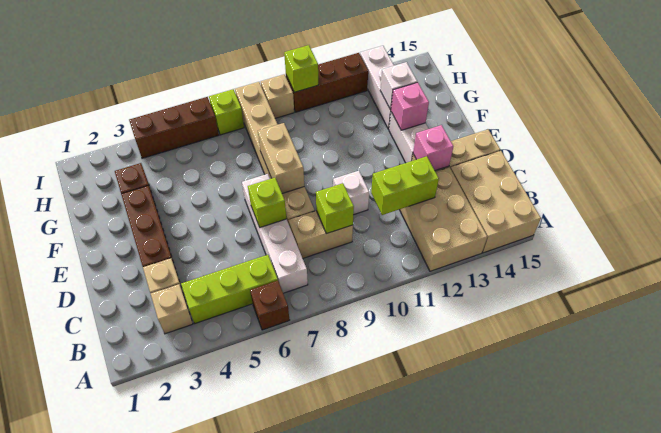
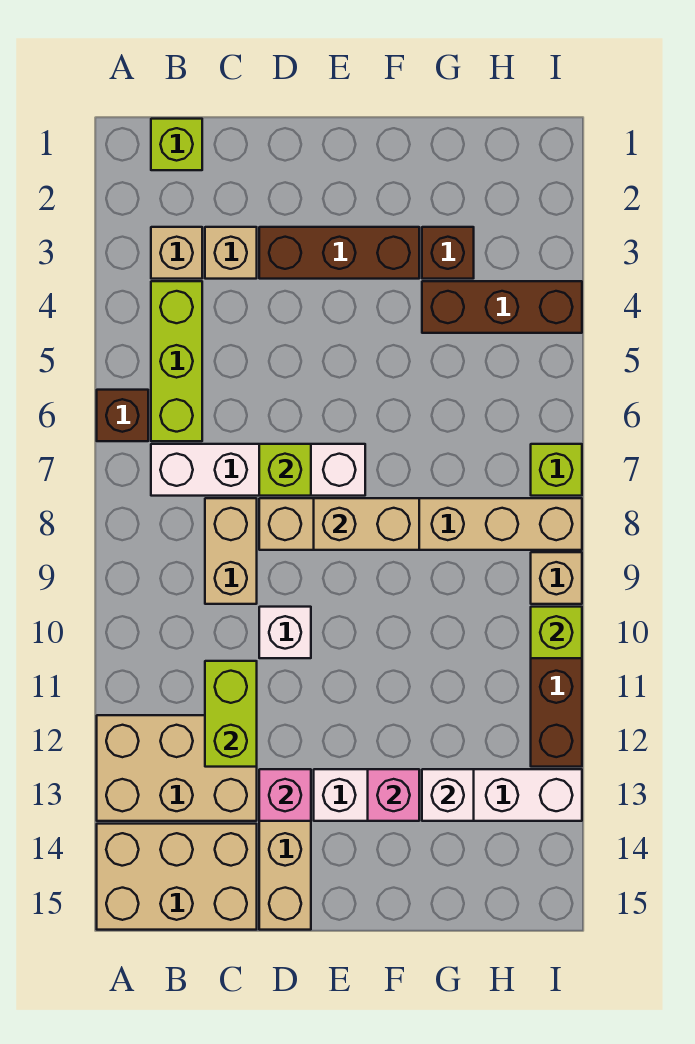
lime 1x1 brick [316,183,354,234] -> lime 1x1 brick moved to [151,119,202,170]
brown 1x3 brick [129,97,219,158] -> brown 1x3 brick turned to [422,281,582,333]

